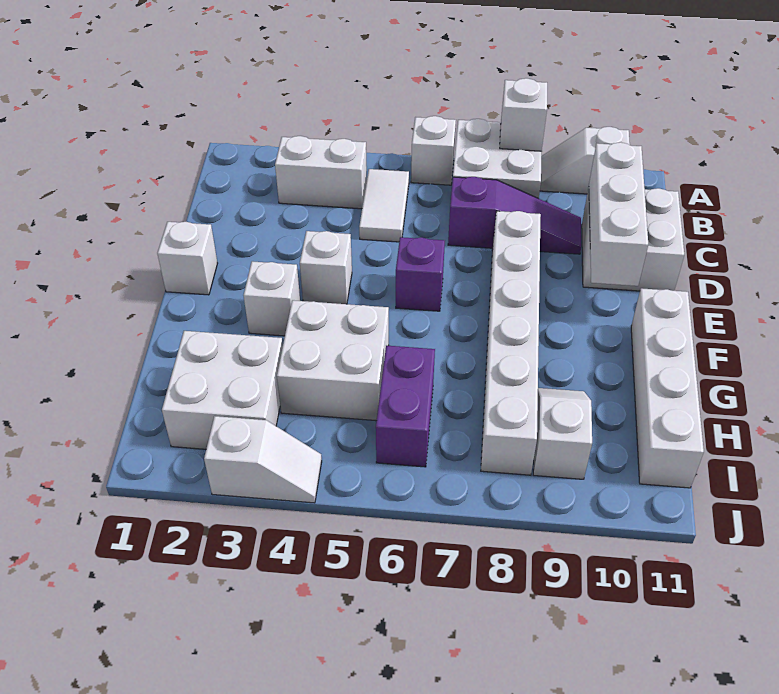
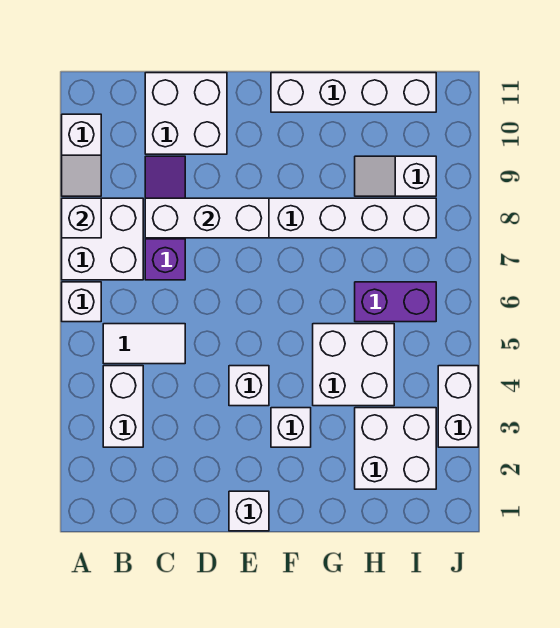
white 1x3 brick [589,142,648,286] -> white 1x3 brick moved to [145,198,269,238]
purple 1x1 brick [396,237,445,311] -> none
white 1x2 slope [204,416,322,503] -> white 1x2 brick [438,366,478,447]

